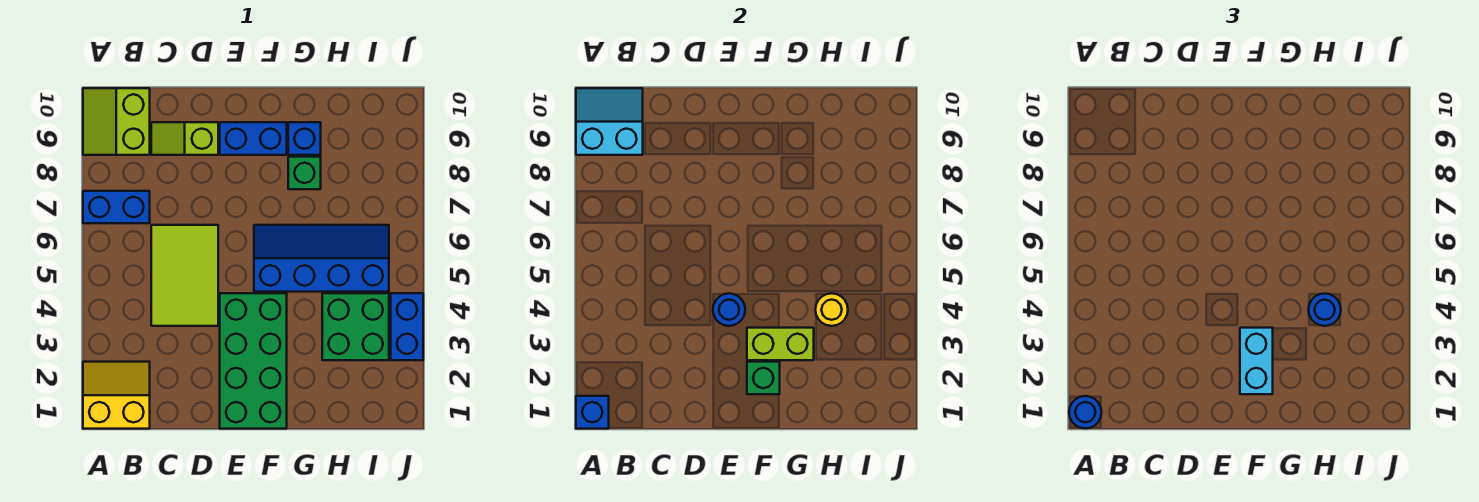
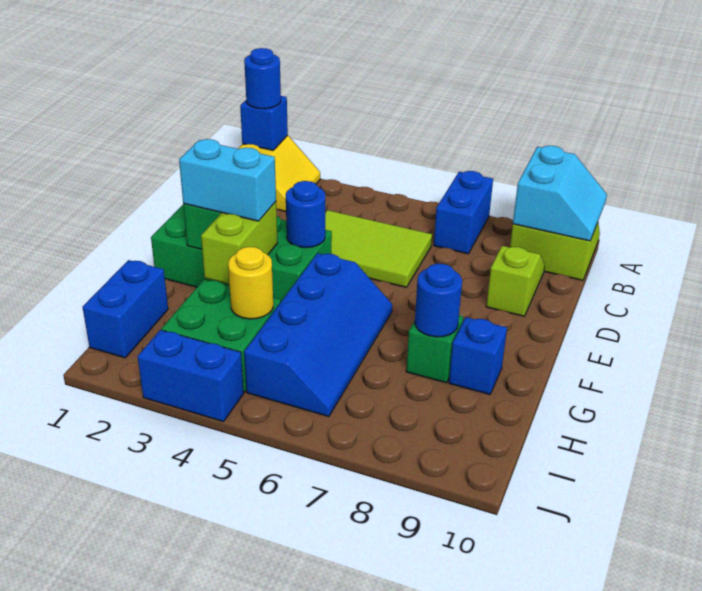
blue 1x2 brick [220,122,287,155] -> blue 1x2 brick moved to [83,260,168,358]
blue 1x1 round brick [1308,293,1341,326] -> blue 1x1 round brick moved to [415,263,462,337]

